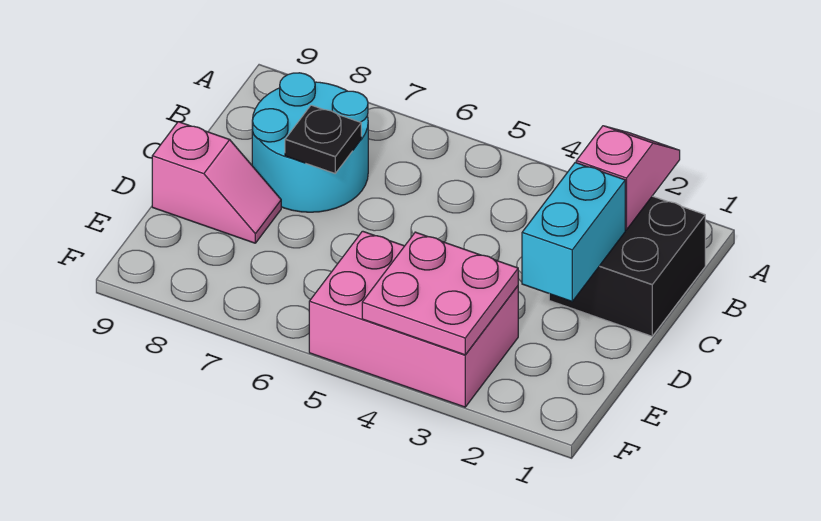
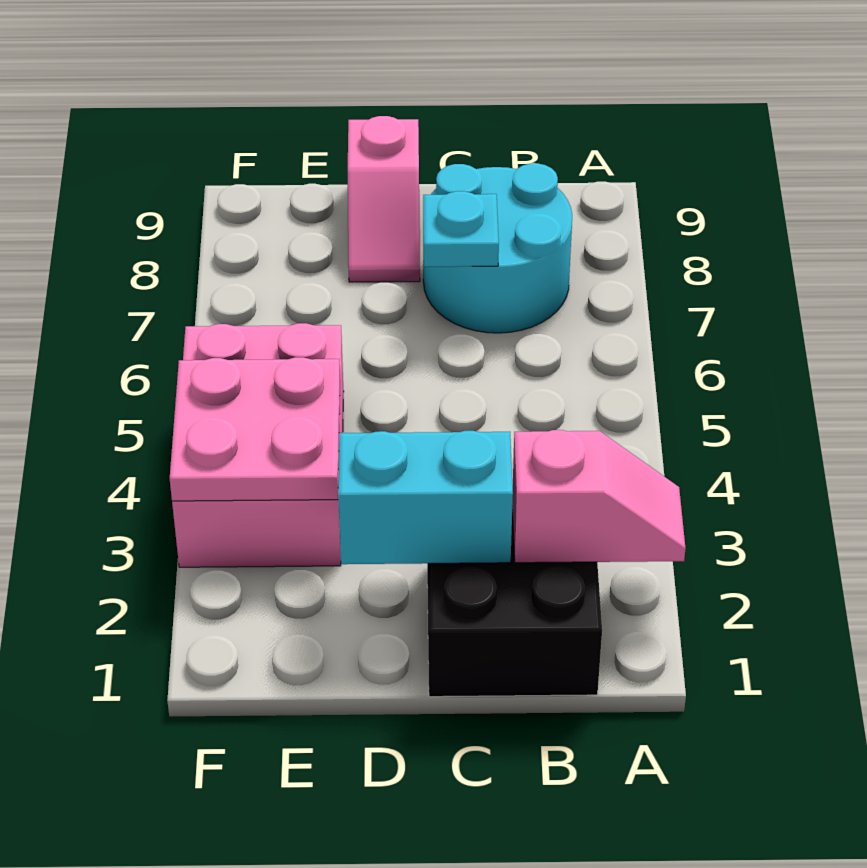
black 1x1 plate [285,105,361,173] -> cyan 1x1 plate [423,191,499,267]

